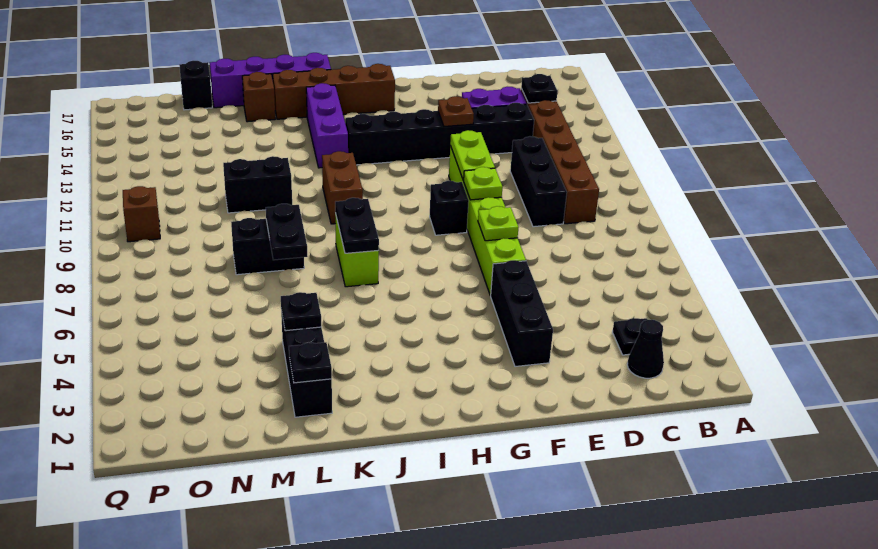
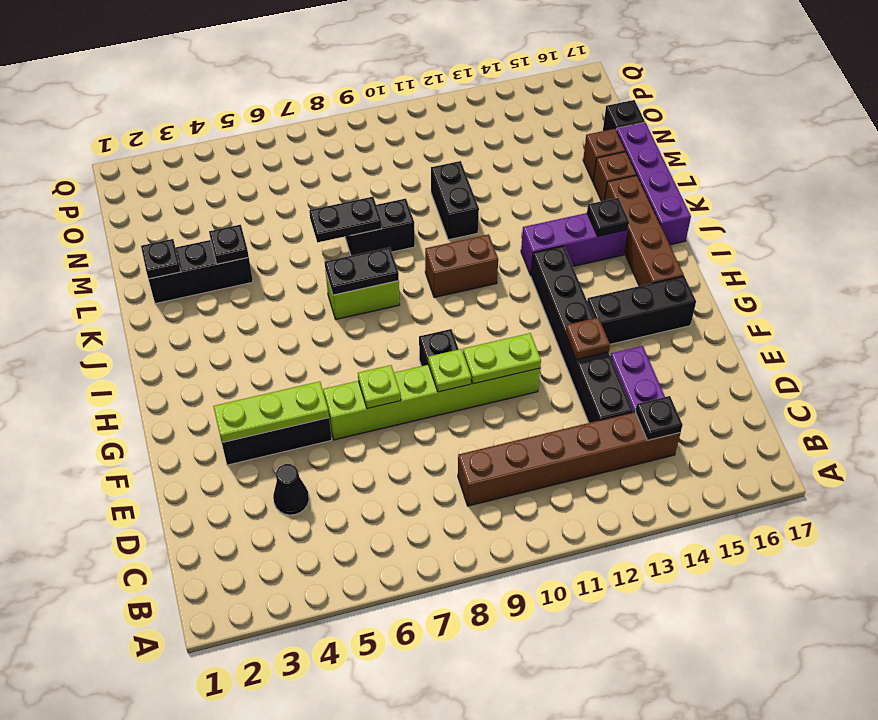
black 1x1 cone [627,320,664,378] -> black 1x1 cone moved to [273,464,309,515]
black 1x1 plate [613,318,648,355] -> black 1x1 plate moved to [587,198,629,237]
black 1x3 brick [510,136,567,227] -> black 1x3 brick moved to [587,276,696,344]
none -> lime 1x3 plate [213,381,329,442]
black 1x2 brick [231,218,304,275] -> black 1x2 brick turned to [345,199,415,256]
brown 1x1 brick [123,186,160,242] -> brown 1x1 brick moved to [583,129,625,182]

